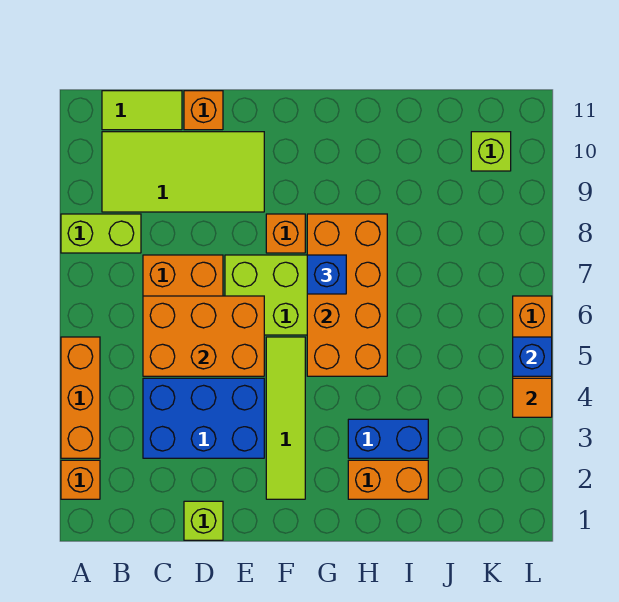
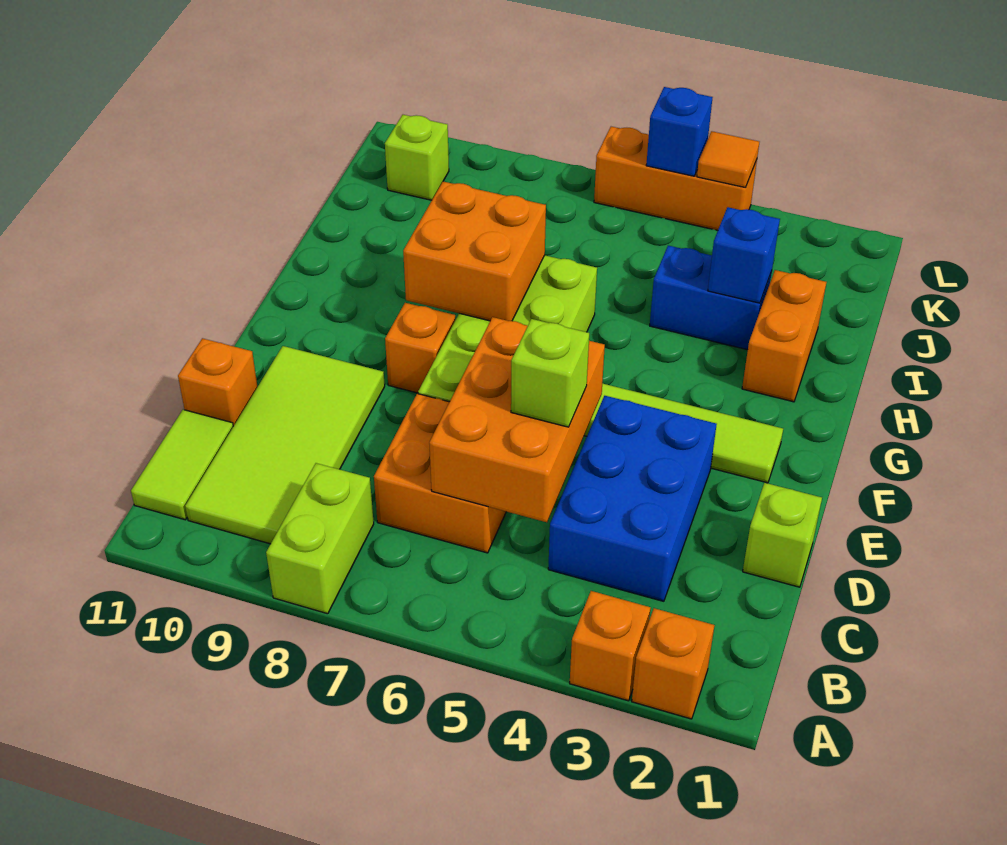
orange 1x3 brick [61,337,100,458] -> orange 1x1 brick [570,591,651,701]
none -> lime 1x1 brick [511,319,589,427]
orange 2x4 brick [307,214,387,376] -> orange 2x2 brick [403,182,546,321]
blue 1x1 brick [307,255,346,294] -> blue 1x1 brick moved to [708,207,780,303]
blue 1x2 brick [348,419,428,458] -> blue 1x2 brick turned to [650,246,772,350]

